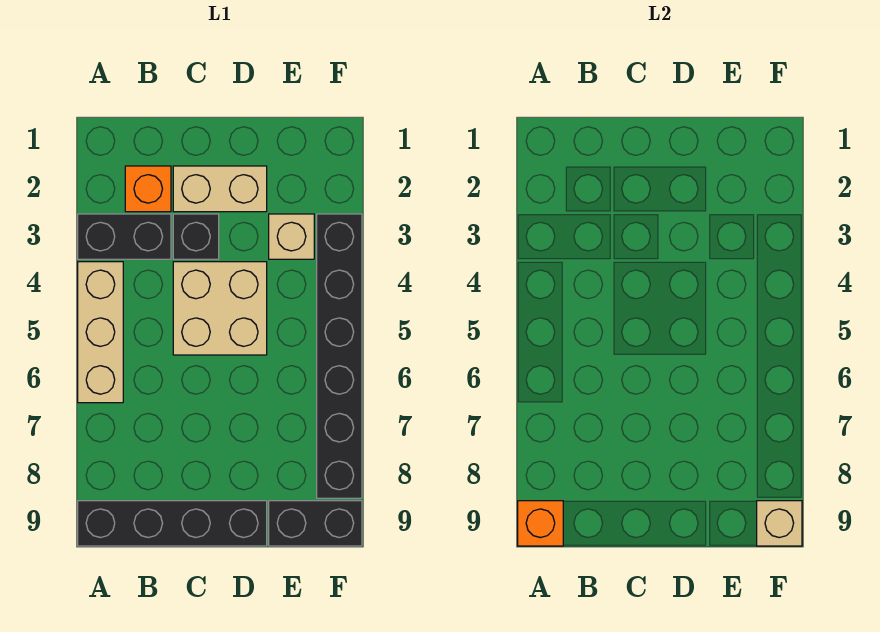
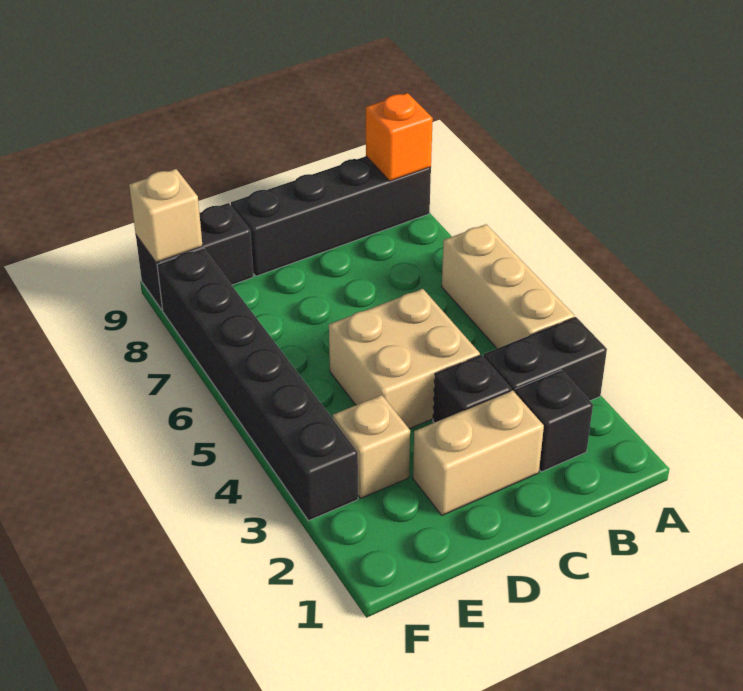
orange 1x1 brick [125,166,171,212] -> black 1x1 brick [515,370,593,472]

